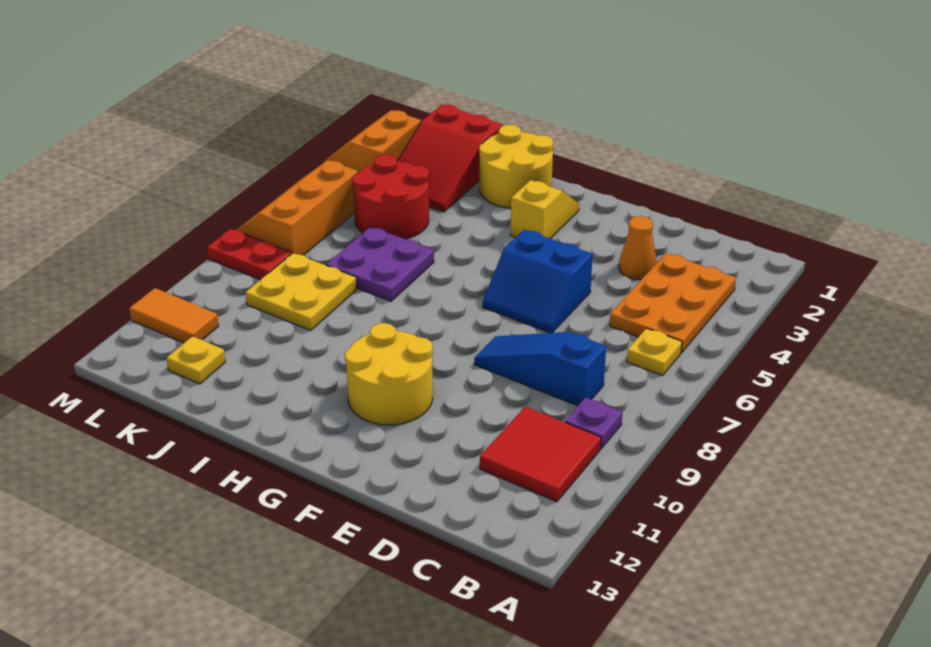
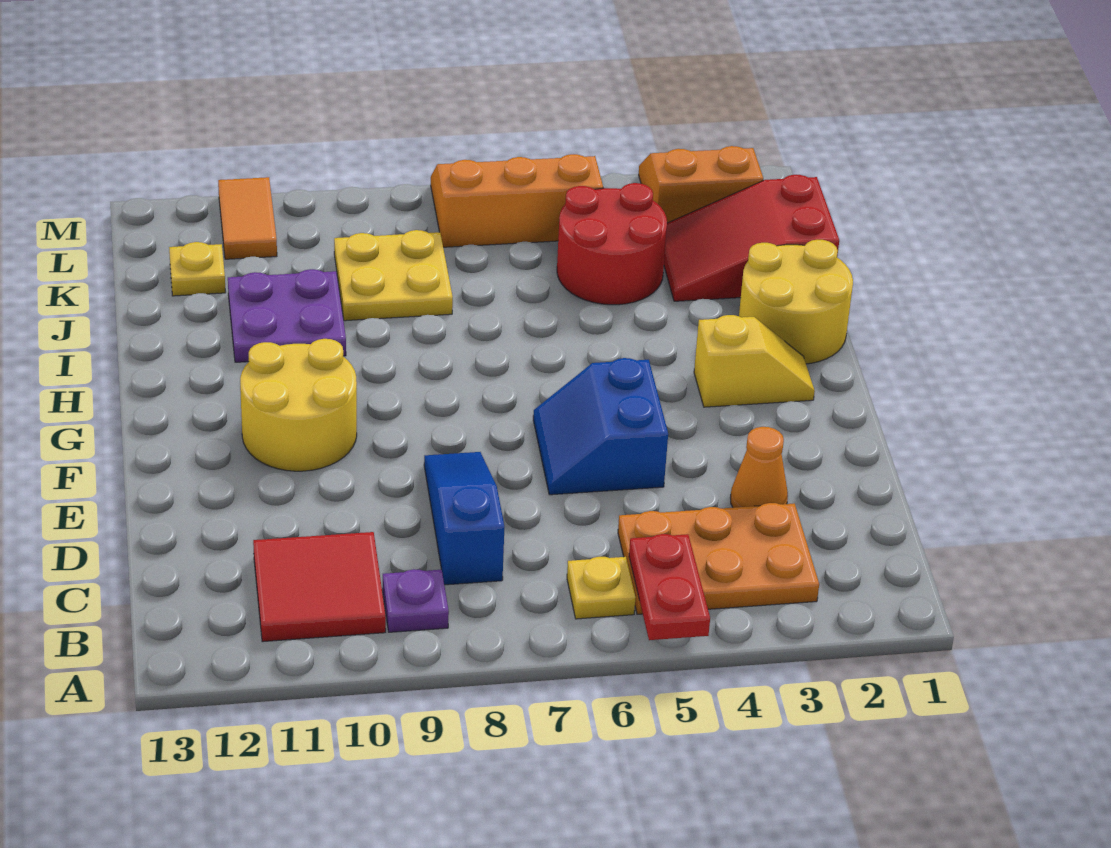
purple 2x2 plate [326,227,434,301] -> purple 2x2 plate moved to [228,269,346,362]
red 1x2 plate [207,229,292,280] -> red 1x2 plate moved to [629,534,710,640]

